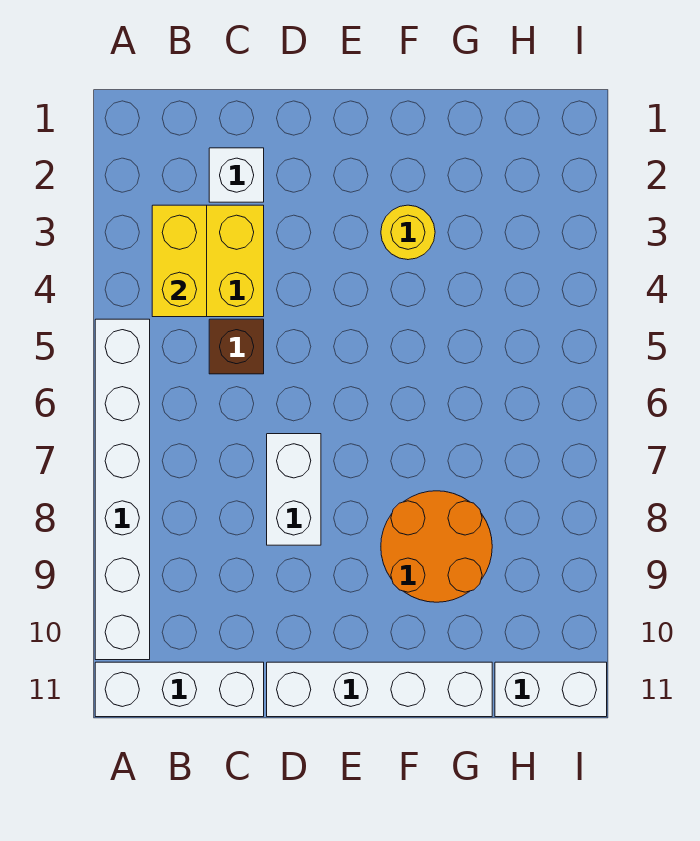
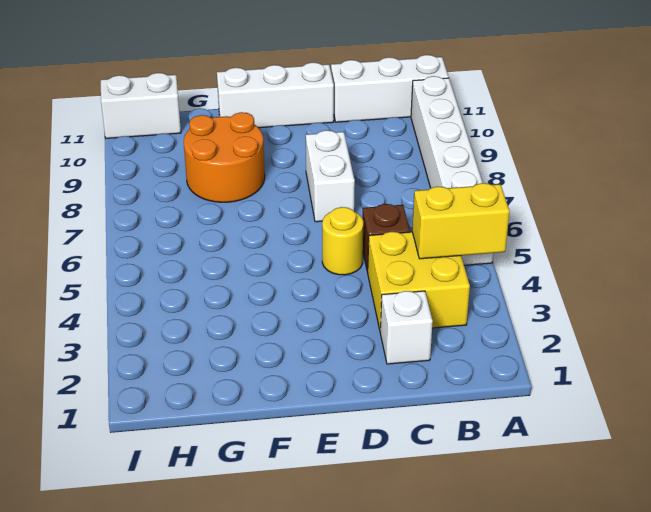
yellow 1x2 brick [152,205,207,317] -> yellow 1x2 brick turned to [412,183,510,259]
white 1x4 brick [267,662,492,717] -> white 1x3 brick [217,62,334,128]
yellow 1x1 round brick [381,205,435,260] -> yellow 1x1 round brick moved to [322,207,363,275]

